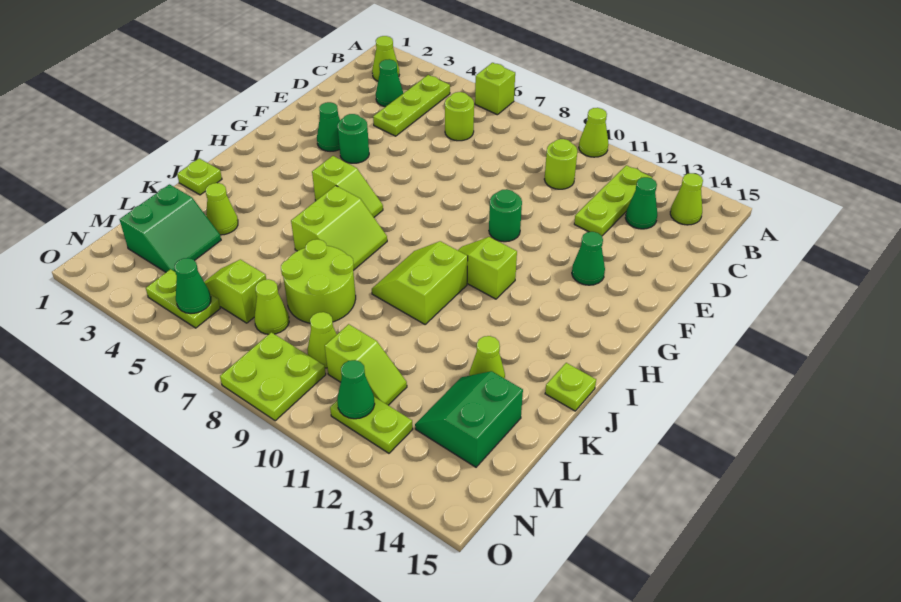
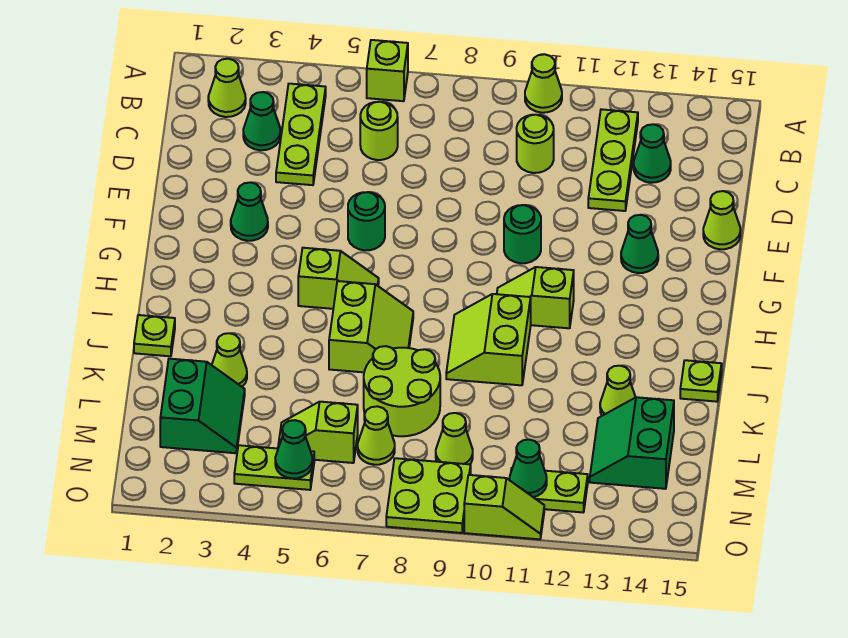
lime 1x1 cone [670,173,703,225] -> lime 1x1 cone moved to [703,191,740,249]
green 1x1 round brick [338,114,369,163] -> green 1x1 round brick moved to [348,192,385,250]
lime 1x2 slope [325,324,407,405] -> lime 1x2 slope moved to [464,475,544,539]

